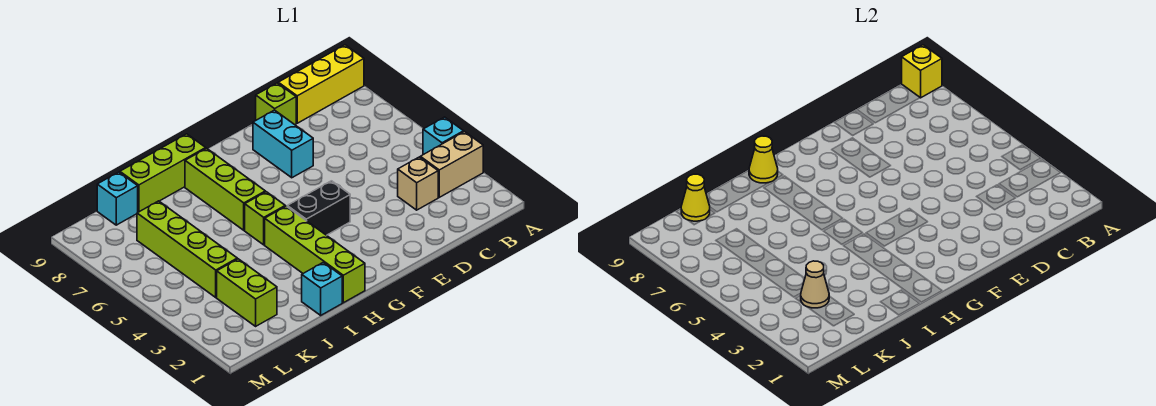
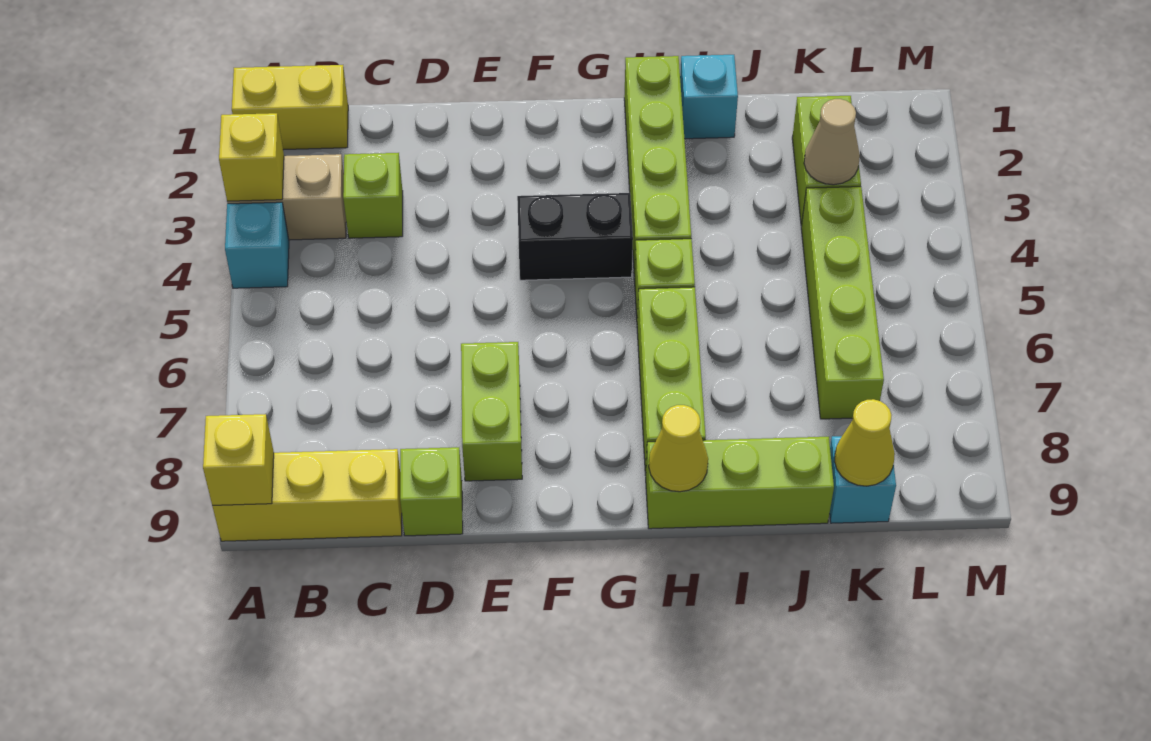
none -> yellow 1x2 brick [232,65,348,150]
none -> yellow 1x1 brick [219,113,284,201]
tan 1x1 brick [398,157,438,210] -> lime 1x1 brick [343,153,403,238]
cyan 1x2 brick [253,110,313,178] -> lime 1x2 brick [461,342,522,481]

